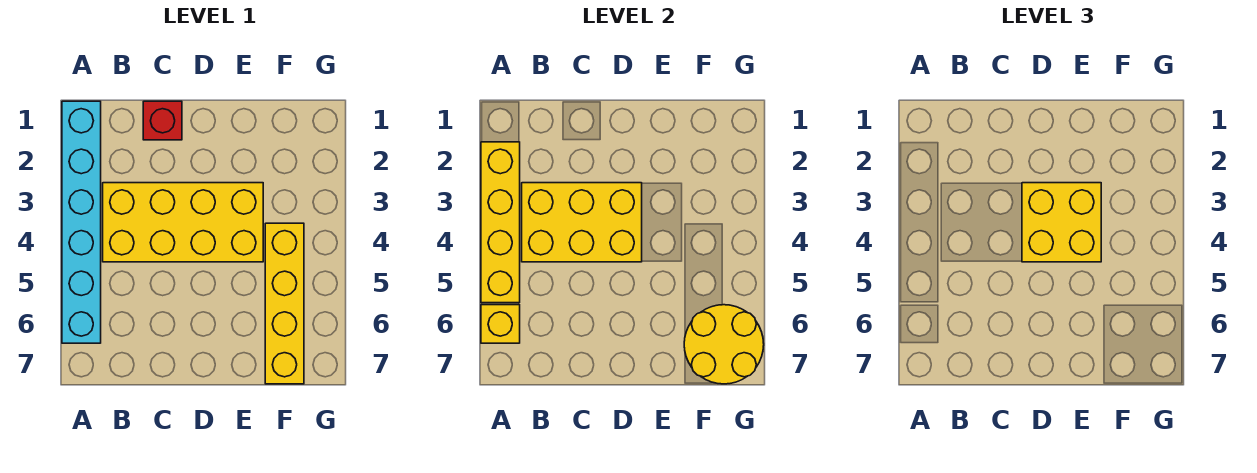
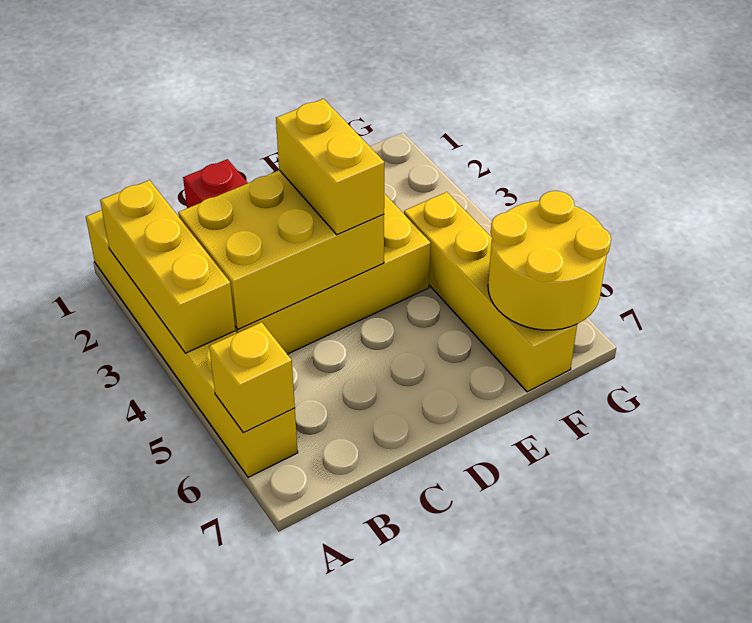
cyan 1x6 brick [62,101,101,343] -> yellow 1x6 brick [86,210,298,477]
yellow 1x4 brick [481,142,520,303] -> yellow 1x3 brick [100,180,235,353]
yellow 2x2 brick [1022,183,1101,262] -> yellow 1x2 brick [276,99,384,235]

